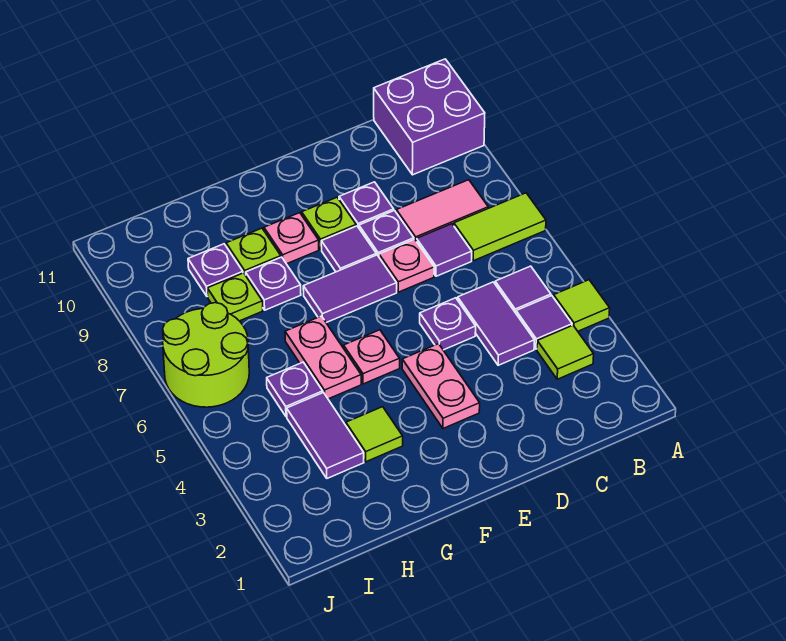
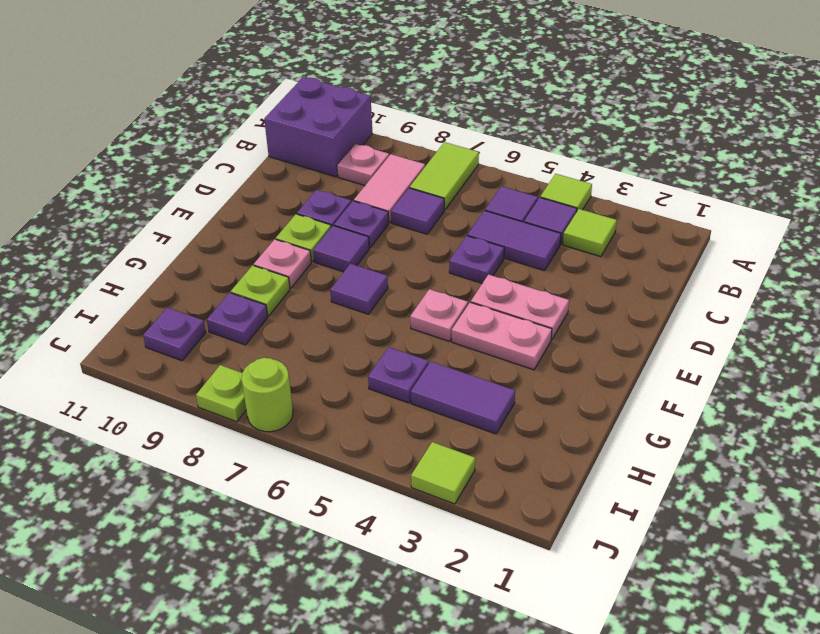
pink 1x1 plate [379,239,434,292] -> pink 1x1 plate moved to [337,144,389,185]
purple 1x2 tile [303,255,397,323] -> purple 1x1 tile [330,264,388,314]
lime 1x1 tile [346,407,403,462] -> lime 1x1 tile moved to [411,442,475,504]
pink 1x2 plate [285,316,361,399] -> pink 1x2 plate moved to [452,302,552,370]
purple 1x1 plate [246,257,301,310] -> purple 1x1 plate moved to [143,308,206,361]
lime 1x1 plate [207,273,263,321] -> lime 1x1 plate moved to [196,365,246,422]
lime 2x2 round brick [163,303,249,407] -> lime 1x1 round brick [242,358,293,432]

